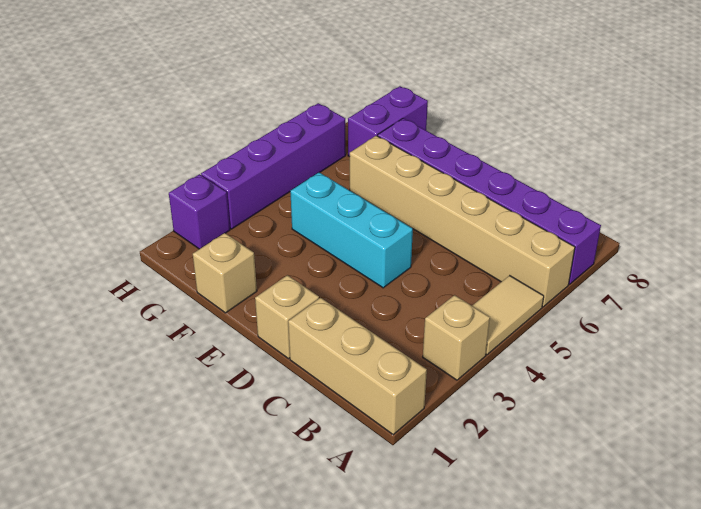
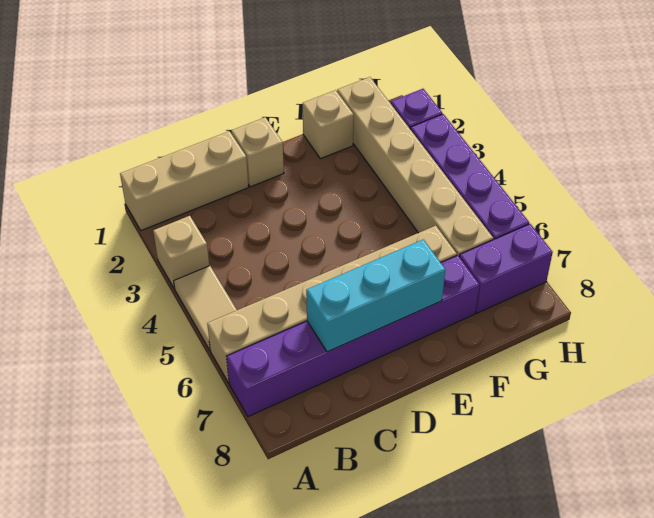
cyan 1x3 brick [290,172,413,288] -> cyan 1x3 brick moved to [306,239,445,352]
none -> tan 1x6 brick [337,77,493,256]
purple 1x2 brick [348,86,428,157] -> purple 1x2 brick turned to [459,224,553,313]

